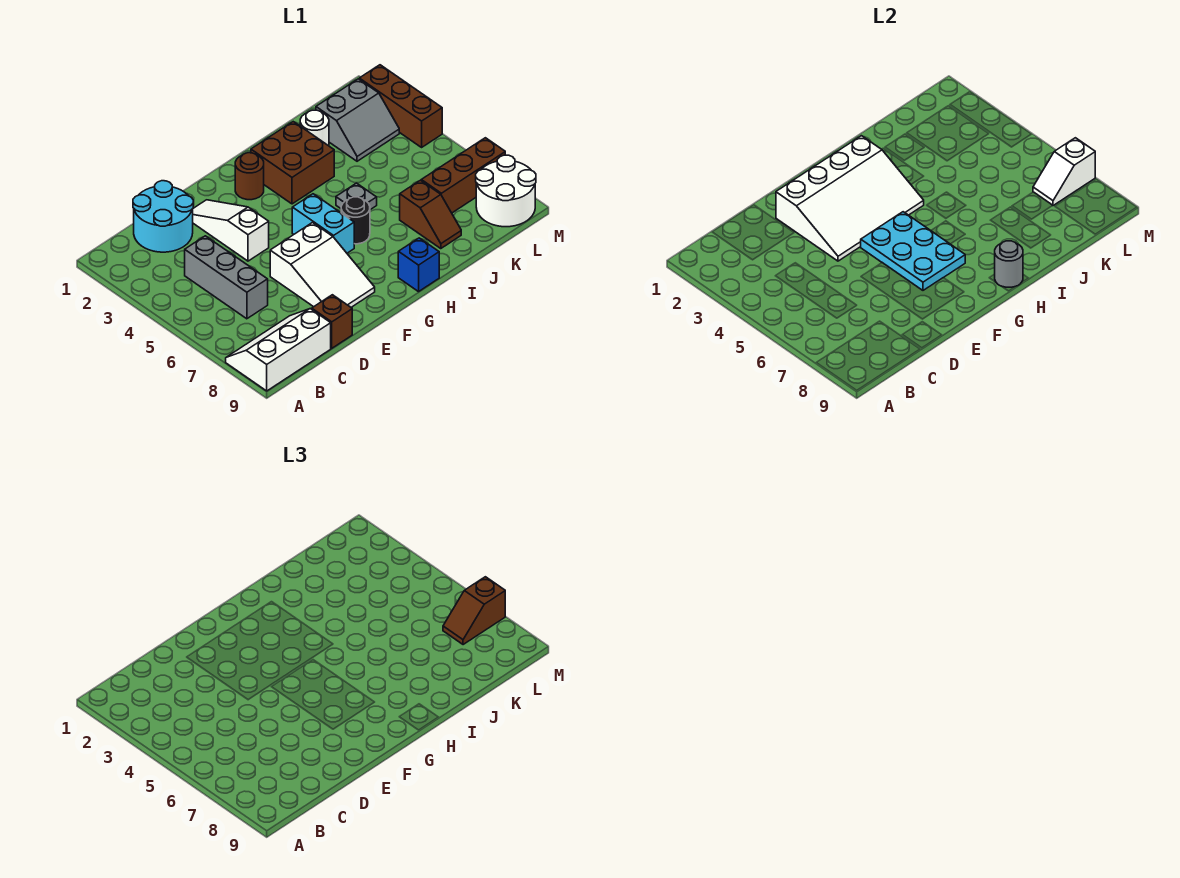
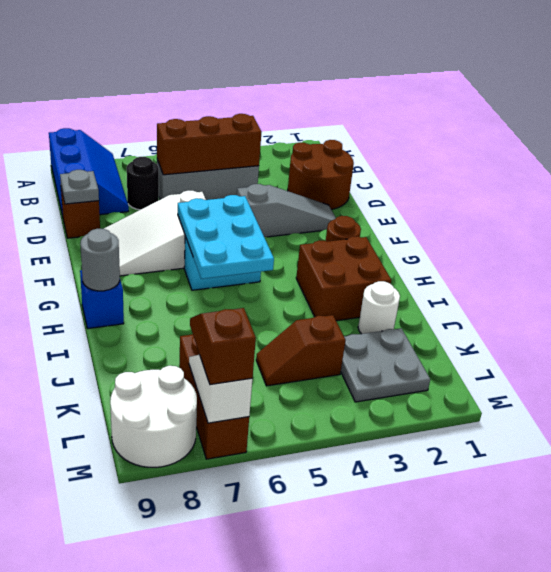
white 2x3 slope [226,309,331,391] -> blue 2x3 slope [49,128,129,216]
cyan 2x2 round brick [133,181,193,252] -> brown 2x2 round brick [288,140,354,209]
white 1x3 slope [193,200,269,261] -> grey 1x3 slope [237,184,336,237]
white 3x4 slope [776,136,924,261] -> none
cyan 2x3 plate [861,212,965,290] -> cyan 2x3 plate turned to [178,195,274,279]
black 1x1 round brick [341,197,370,244] -> black 1x1 round brick moved to [127,157,159,210]
grey 1x1 plate [336,183,377,210] -> grey 1x1 plate moved to [60,170,99,204]
brown 1x2 slope [400,180,461,249] -> brown 1x2 slope moved to [256,315,346,386]
grey 2x2 slope [316,79,399,161] -> grey 2x2 plate [341,328,430,402]
brown 1x3 brick [359,65,442,147] -> brown 1x3 brick moved to [157,114,261,175]

